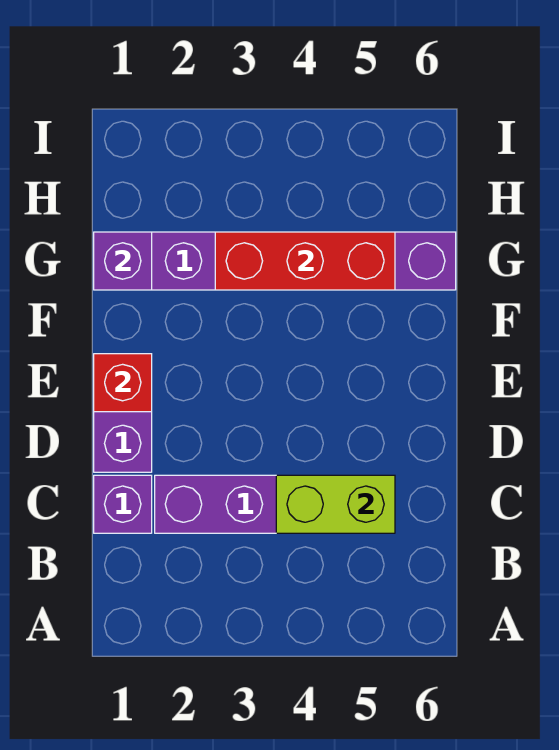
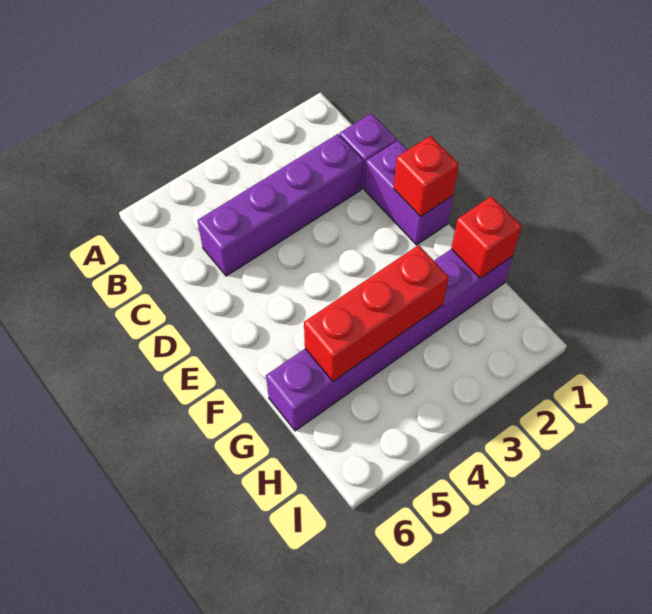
lime 1x2 brick [276,475,395,533] -> none
purple 1x1 brick [94,232,152,290] -> red 1x1 brick [451,196,522,278]

